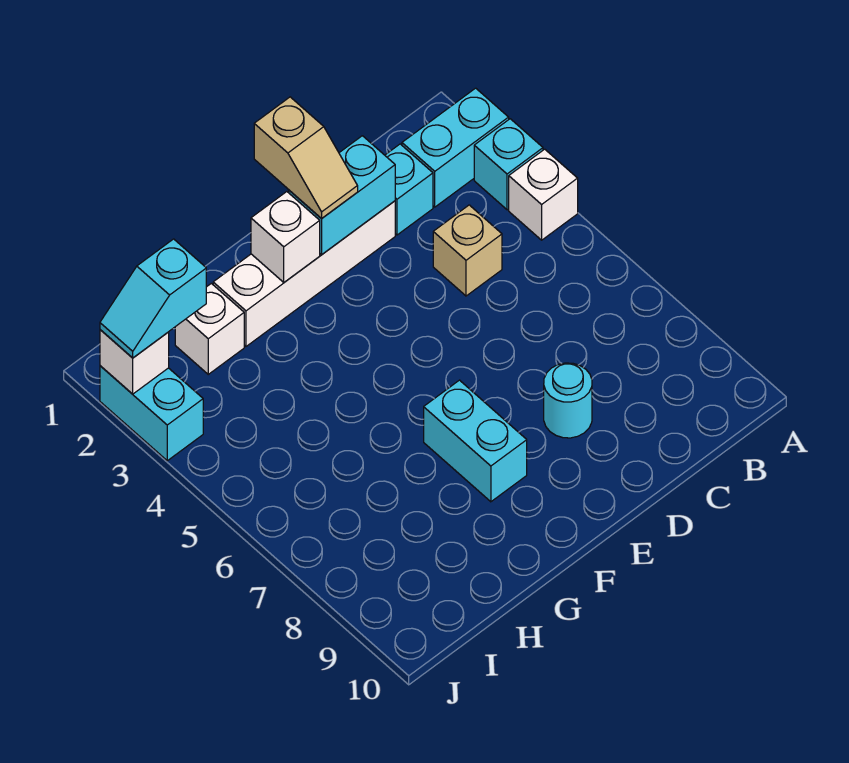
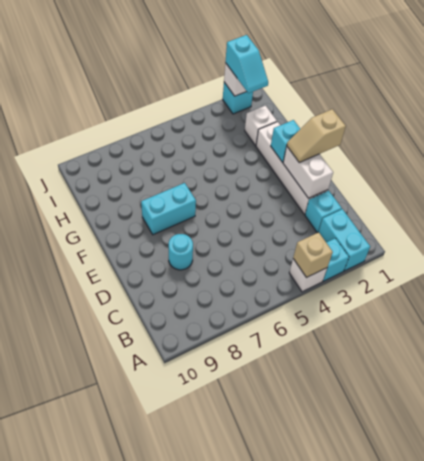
tan 1x1 brick [433,205,502,296] -> tan 1x1 brick moved to [293,232,333,278]
cyan 1x2 brick [289,136,395,255] -> white 1x2 brick [283,146,333,198]
white 1x1 brick [251,192,320,282] -> cyan 1x1 brick [271,120,300,162]
cyan 1x2 slope [100,239,206,358] -> cyan 1x2 slope turned to [225,35,268,93]
cyan 1x2 brick [100,366,203,461] -> cyan 1x1 brick [223,82,253,114]

